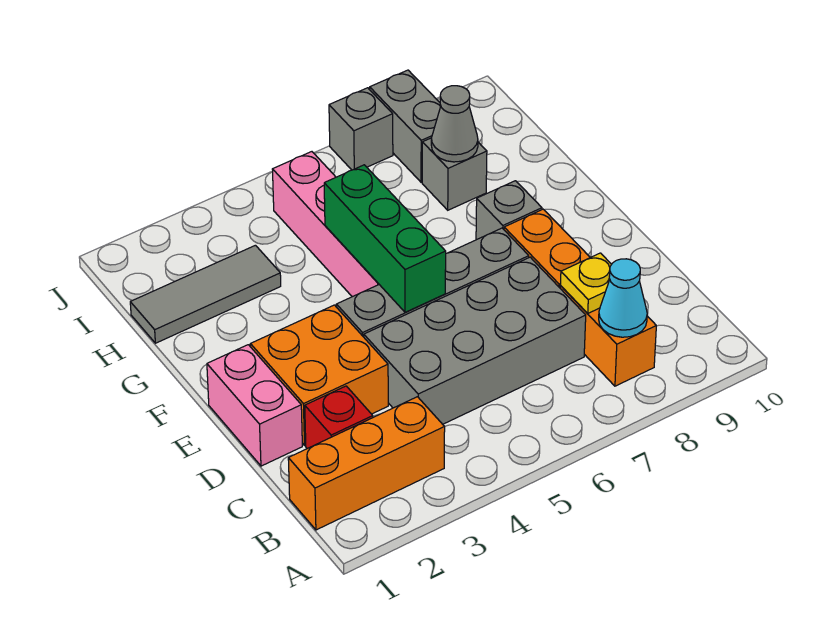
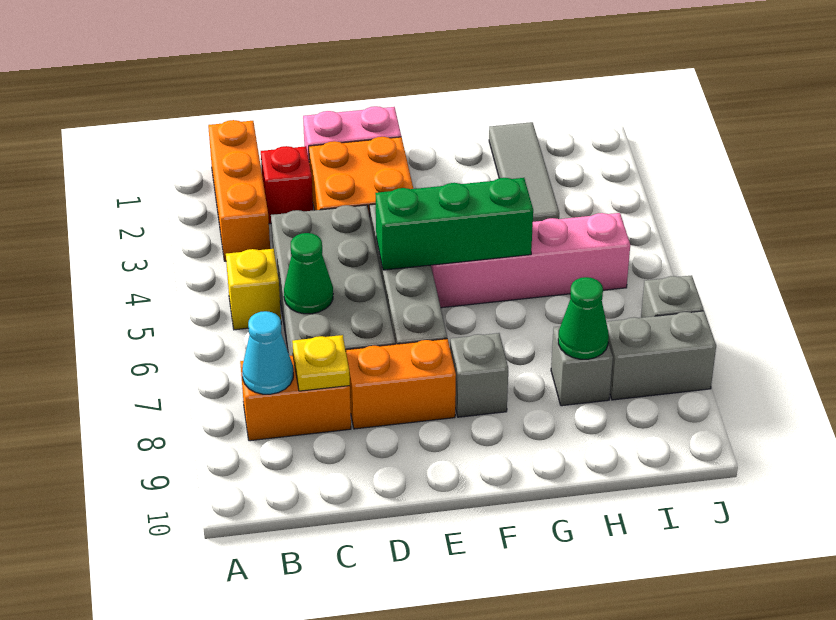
none -> yellow 1x1 brick [226,249,281,330]
none -> green 1x1 cone [284,233,333,314]
grey 1x1 cone [431,86,478,162] -> green 1x1 cone [558,277,609,359]

